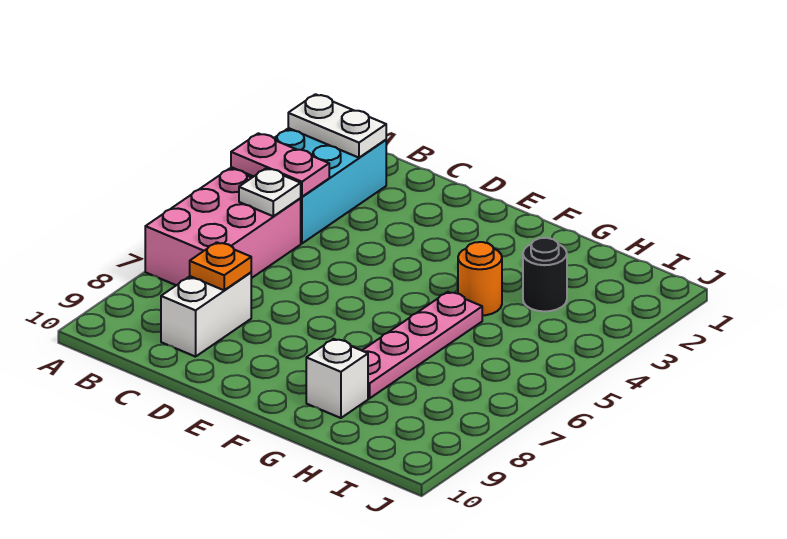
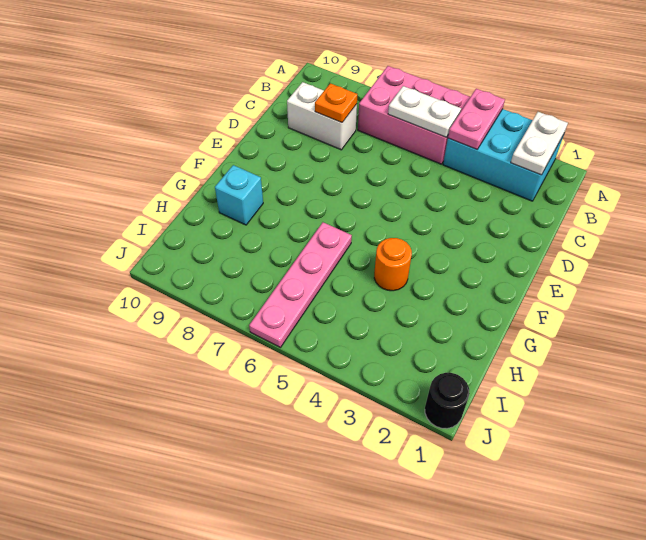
white 1x1 plate [239,168,301,216] -> white 1x2 plate [388,86,461,137]
pink 1x4 plate [362,292,482,399] -> pink 1x4 plate turned to [249,222,352,348]
white 1x1 brick [306,339,368,418] -> cyan 1x1 brick [215,165,263,225]
black 1x1 round brick [523,238,567,311] -> black 1x1 round brick moved to [425,373,470,429]

